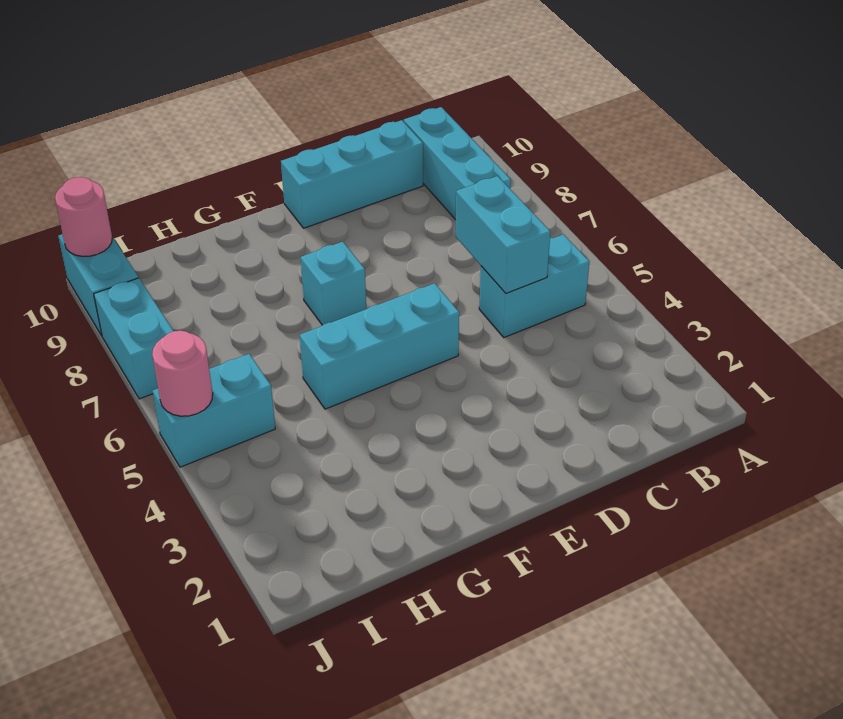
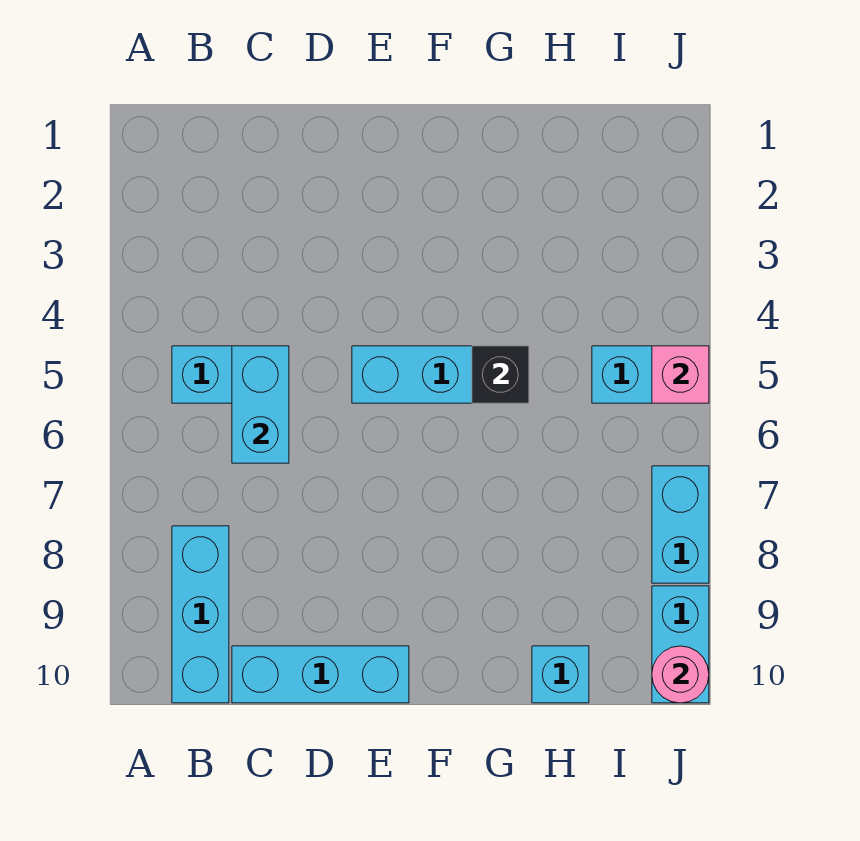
cyan 1x1 brick [301,242,366,325] -> cyan 1x1 brick moved to [532,646,589,703]
none -> black 1x1 brick [472,346,529,403]
pink 1x1 round brick [152,331,213,416] -> pink 1x1 brick [652,346,709,403]

